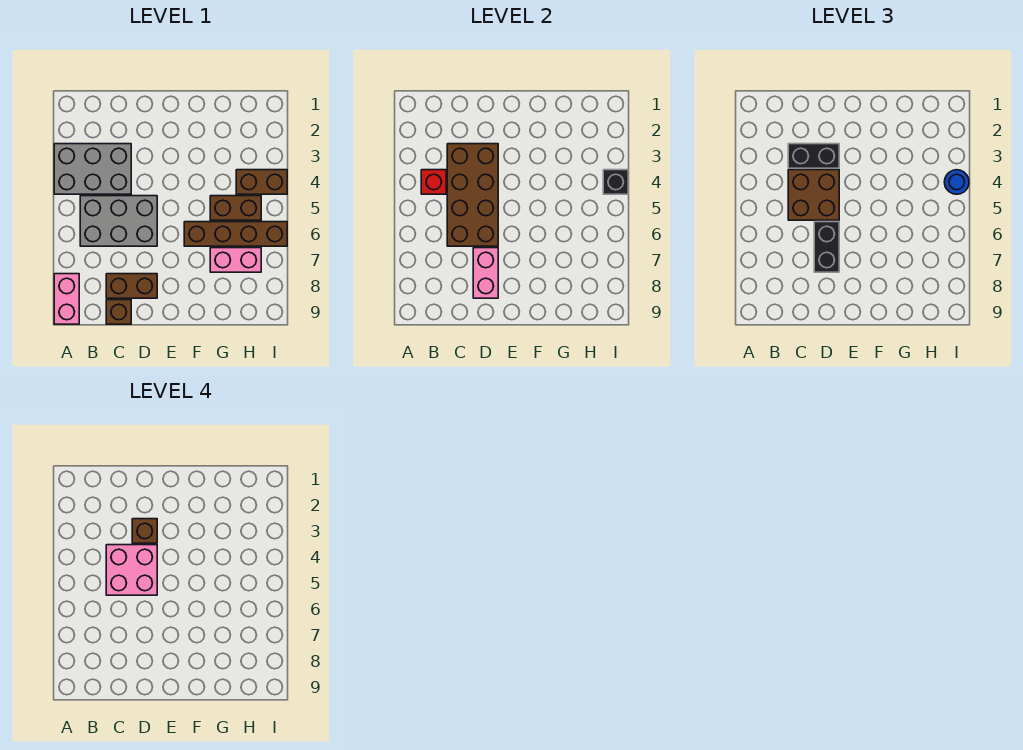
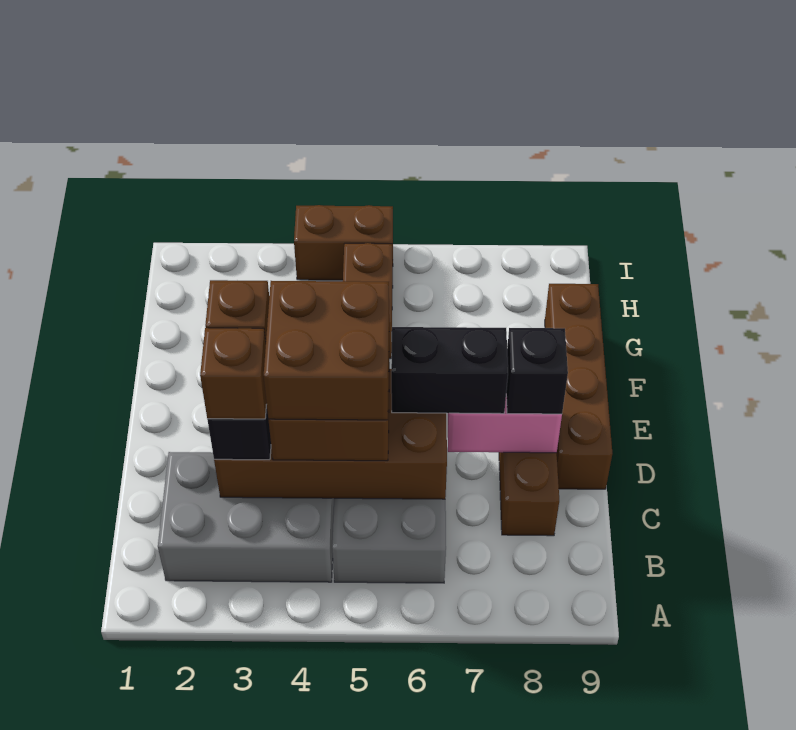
grey 2x3 brick [54,144,131,194] -> grey 2x3 brick turned to [158,452,334,582]
pink 1x2 brick [54,274,79,324] -> none
red 1x1 brick [421,170,446,194] -> none
pink 2x2 brick [106,545,157,595] -> brown 2x2 brick [264,281,389,420]
brown 1x1 brick [106,300,131,324] -> brown 1x1 brick moved to [200,328,267,419]
brown 1x4 brick [184,222,287,246] -> brown 1x4 brick moved to [545,284,612,489]
pink 1x2 brick [210,248,261,272] -> none
brown 1x2 brick [236,170,287,194] -> brown 1x2 brick turned to [294,205,393,280]
black 1x1 brick [603,170,628,194] -> black 1x1 brick moved to [506,328,568,414]
blue 1x1 round brick [944,170,969,194] -> none

